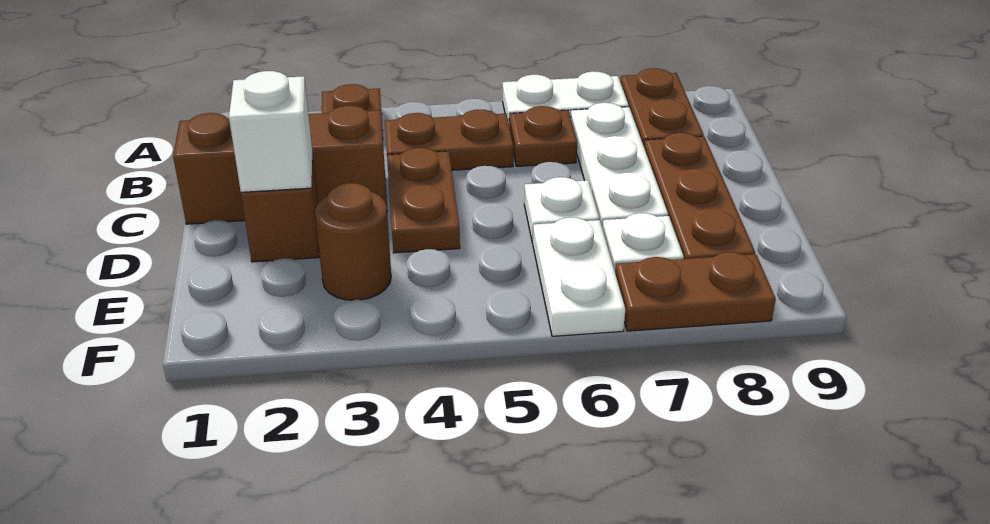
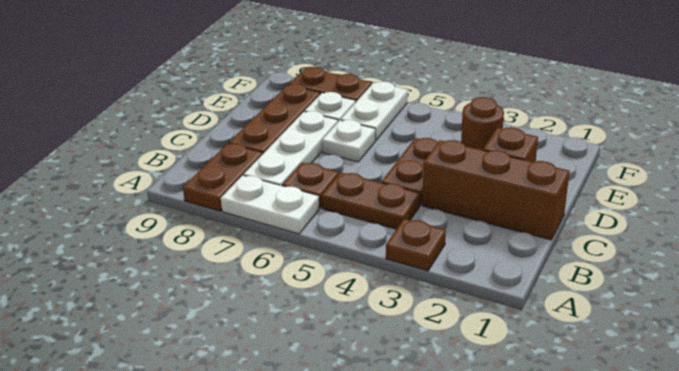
white 1x1 brick [229,71,312,192] -> none

